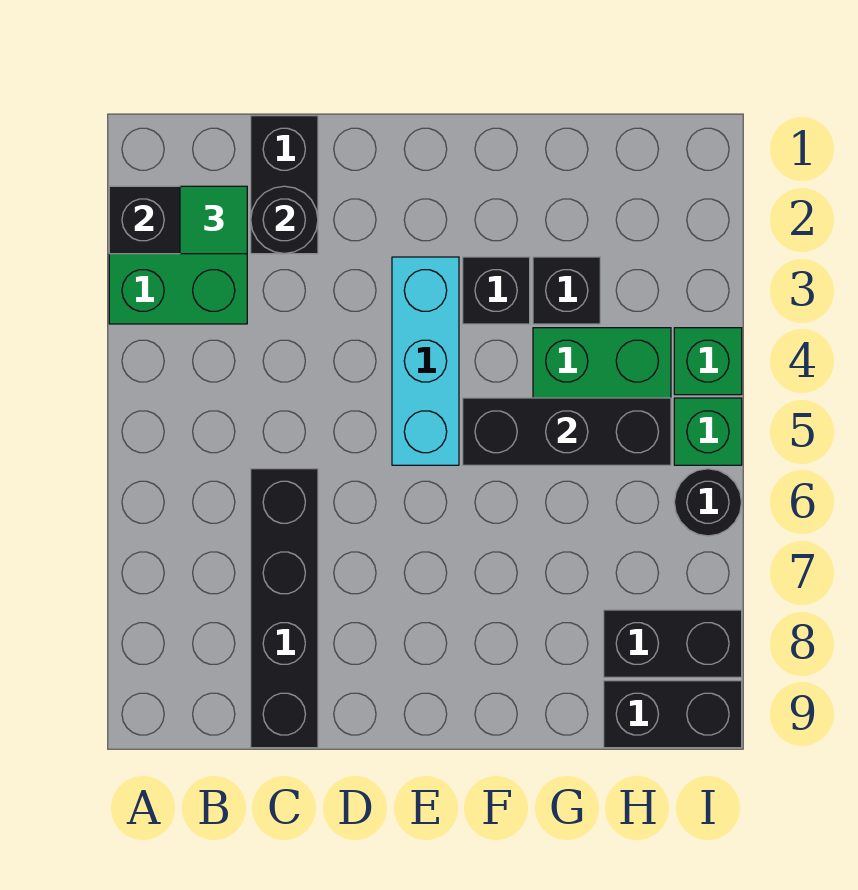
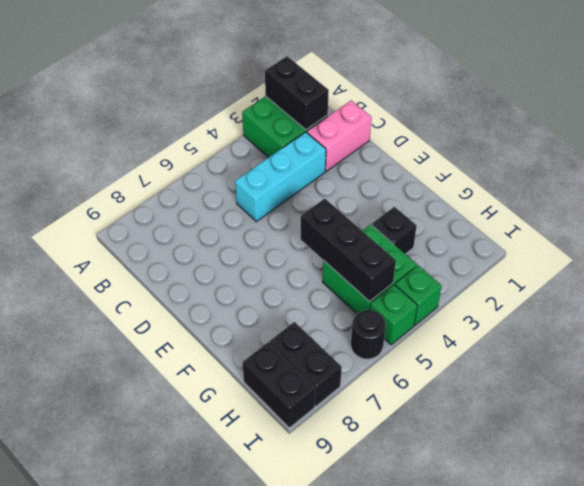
green 1x1 tile [180,186,247,254] -> none
black 1x2 brick [251,116,318,254] -> pink 1x2 brick [307,101,372,171]
black 1x1 round brick [251,186,318,254] -> none
black 1x4 brick [251,469,318,748] -> none
cyan 1x3 brick [392,257,459,465] -> cyan 1x3 brick moved to [235,132,326,222]
black 1x1 brick [463,257,530,324] -> none

